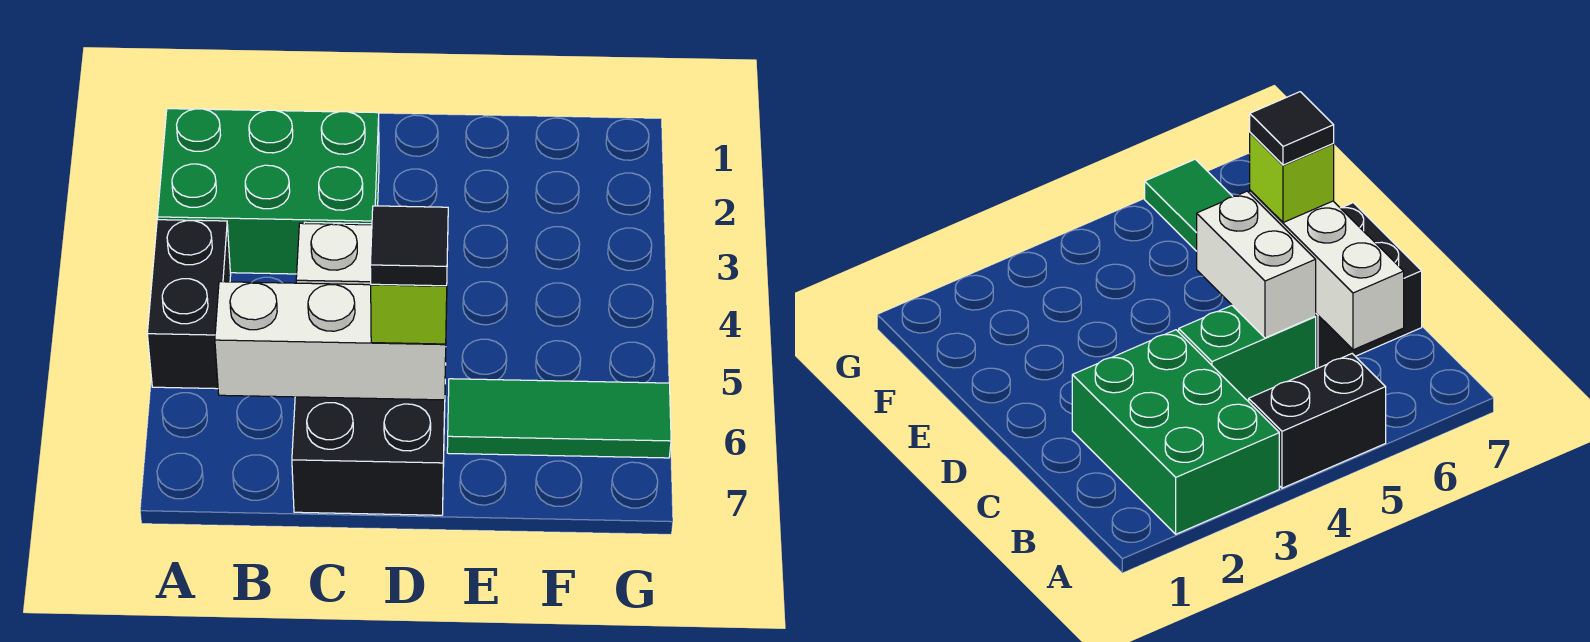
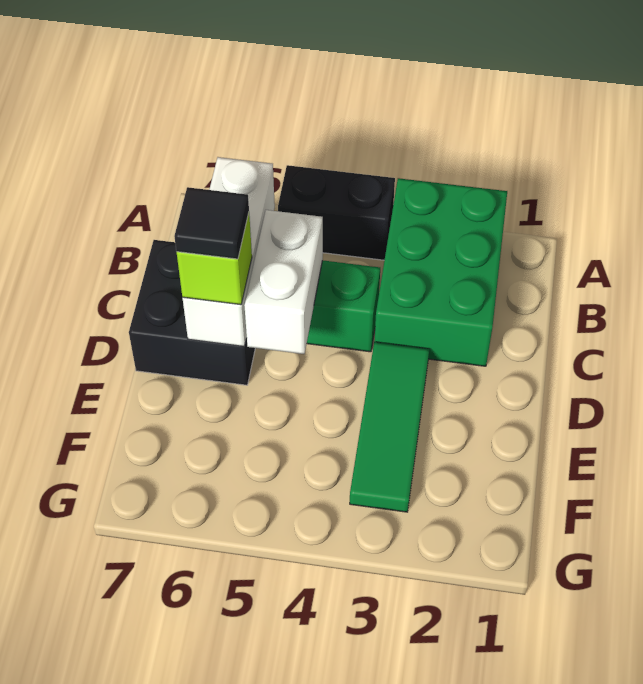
green 1x3 tile [447,379,671,458] -> green 1x3 tile moved to [350,342,429,512]

